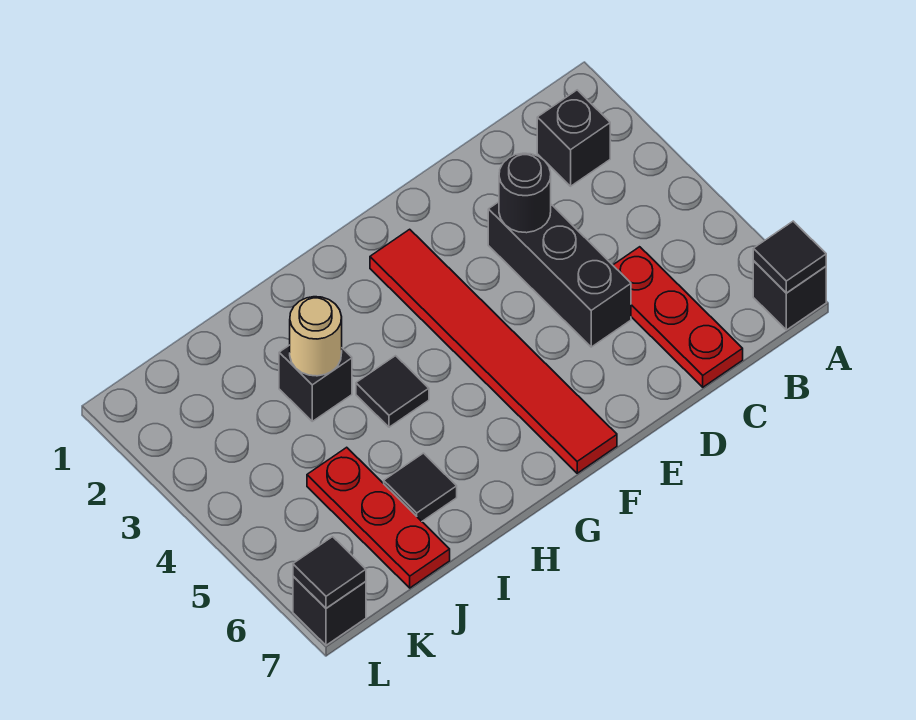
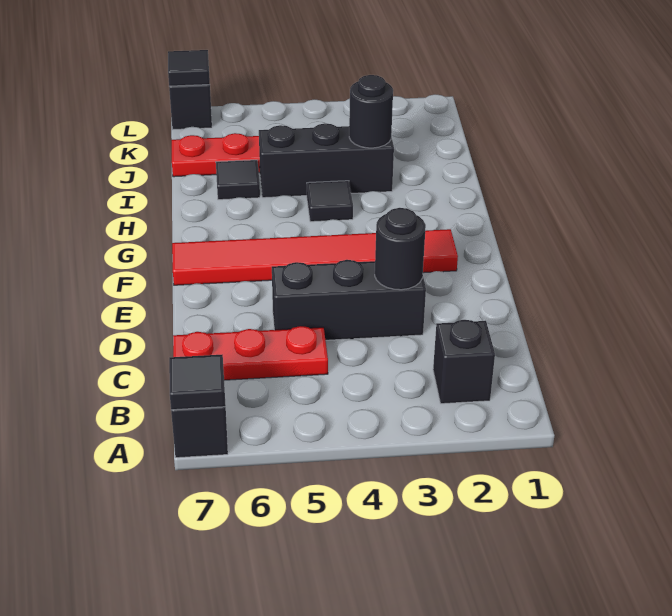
black 1x1 brick [279,345,352,421] -> black 1x3 brick [259,123,394,198]
tan 1x1 round brick [290,297,342,376] -> black 1x1 round brick [349,75,393,148]

